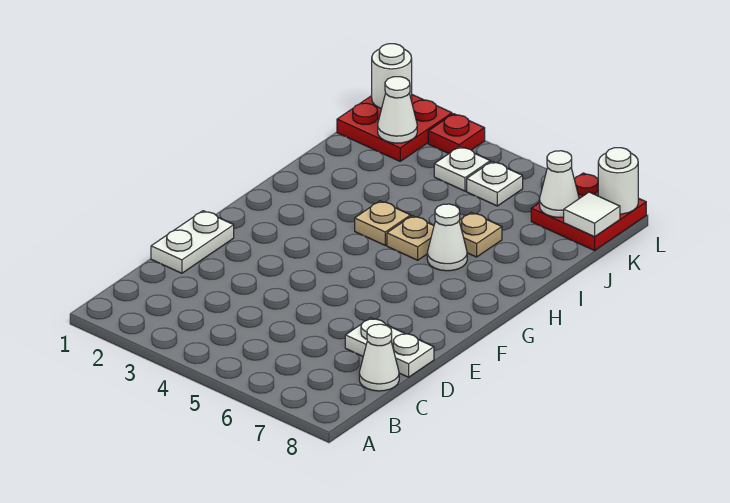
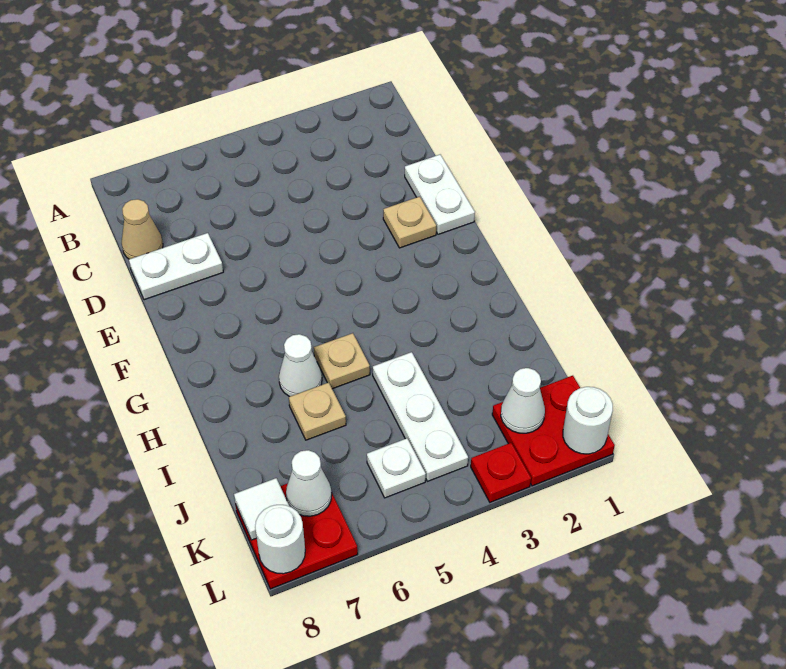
white 1x1 cone [359,324,399,391] -> tan 1x1 cone [122,199,163,259]
tan 1x1 plate [355,201,411,245] -> tan 1x1 plate moved to [383,197,436,248]
white 1x1 plate [434,146,490,191] -> white 1x3 plate [373,352,468,481]

